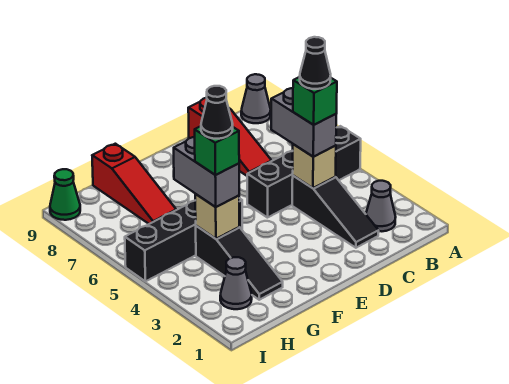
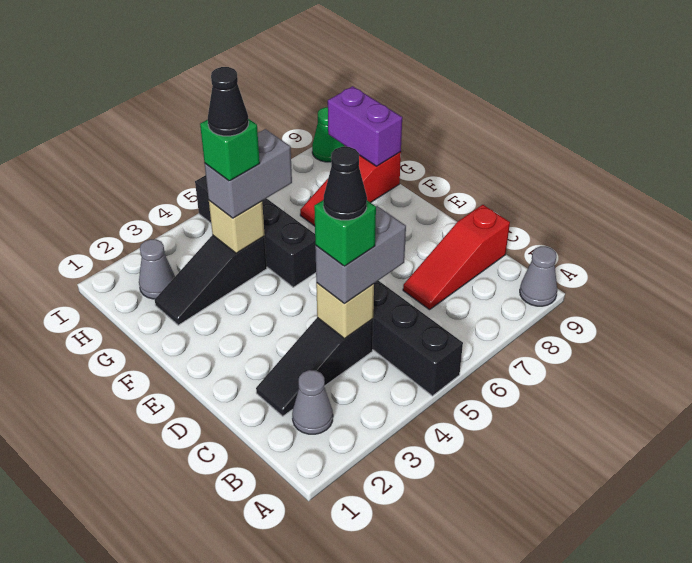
none -> purple 1x2 brick [328,86,402,166]

